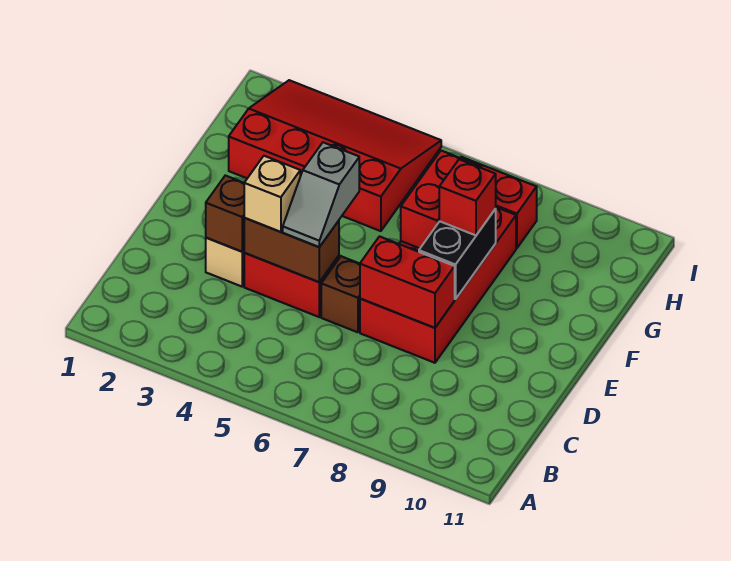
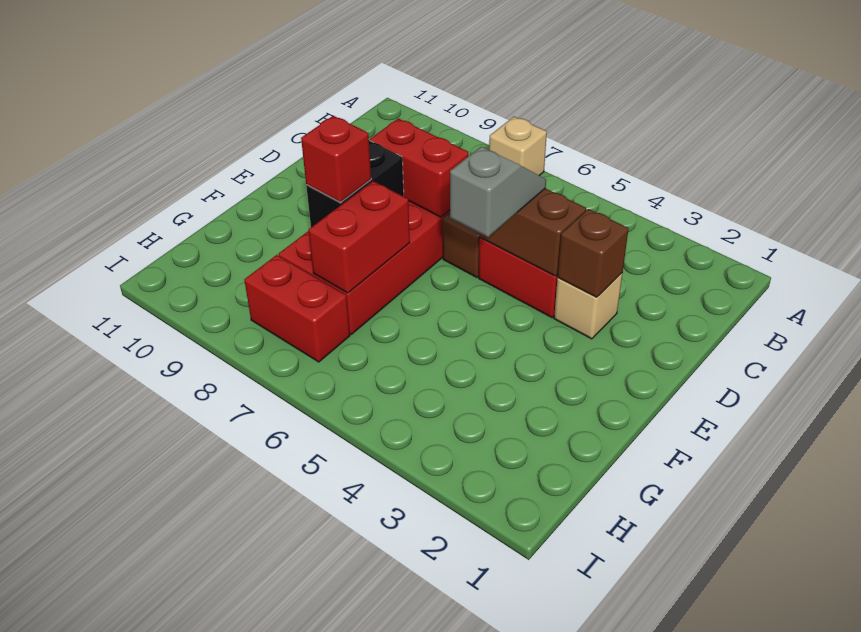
tan 1x1 brick [244,156,300,232] -> tan 1x1 brick moved to [489,117,547,176]
red 3x4 slope [229,80,441,231] -> none

